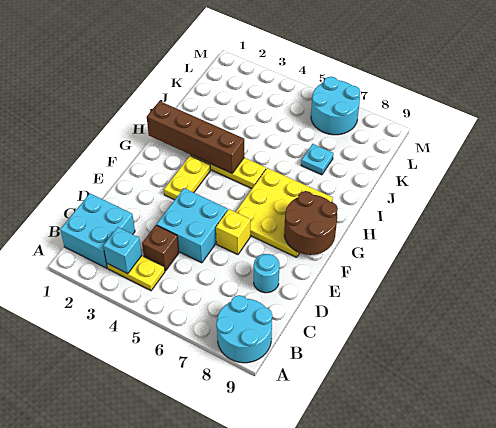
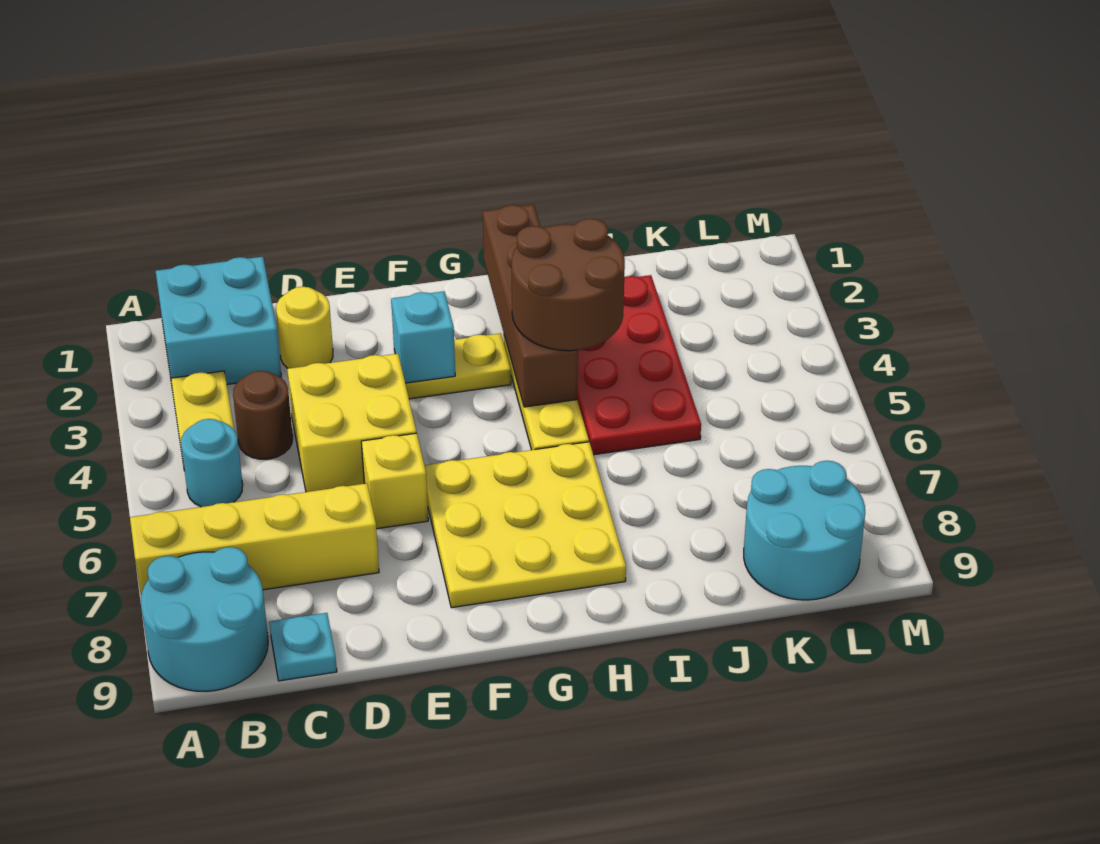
none -> yellow 1x4 brick [130,483,379,595]
cyan 1x1 brick [103,227,142,274] -> cyan 1x1 brick moved to [391,291,455,383]
brown 1x1 brick [142,225,179,271] -> brown 1x1 round brick [233,371,293,459]
none -> yellow 1x1 round brick [276,287,333,369]
cyan 2x2 brick [157,188,228,263] -> yellow 2x2 brick [287,354,417,492]
cyan 1x1 round brick [254,254,280,293] -> cyan 1x1 round brick moved to [181,419,243,507]
brown 2x2 round brick [284,191,338,255] -> brown 2x2 round brick moved to [511,218,625,351]
none -> red 2x4 plate [577,275,701,455]
cyan 1x1 plate [301,144,333,175] -> cyan 1x1 plate moved to [269,613,337,681]
cyan 2x2 round brick [311,77,360,135] -> cyan 2x2 round brick moved to [744,461,865,600]

